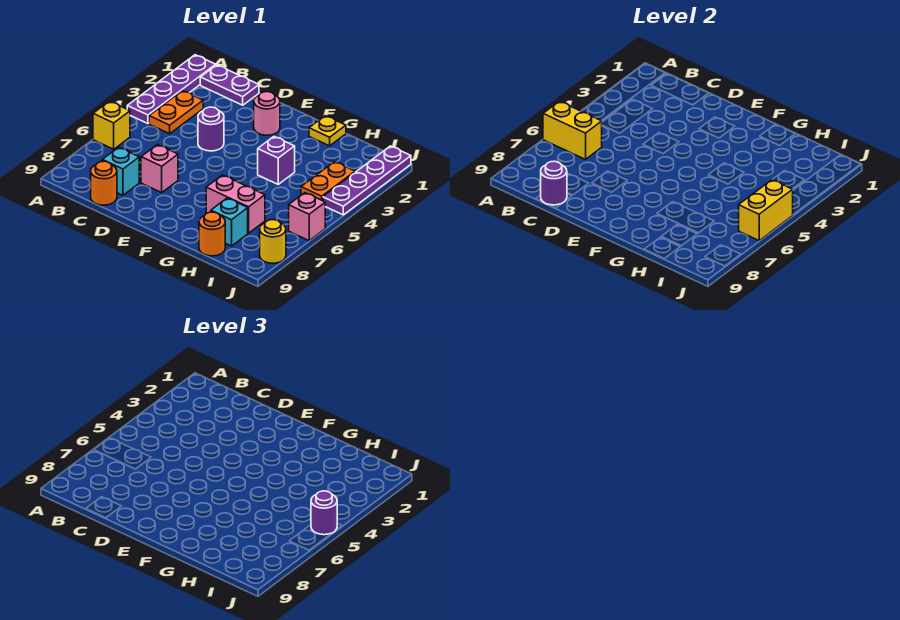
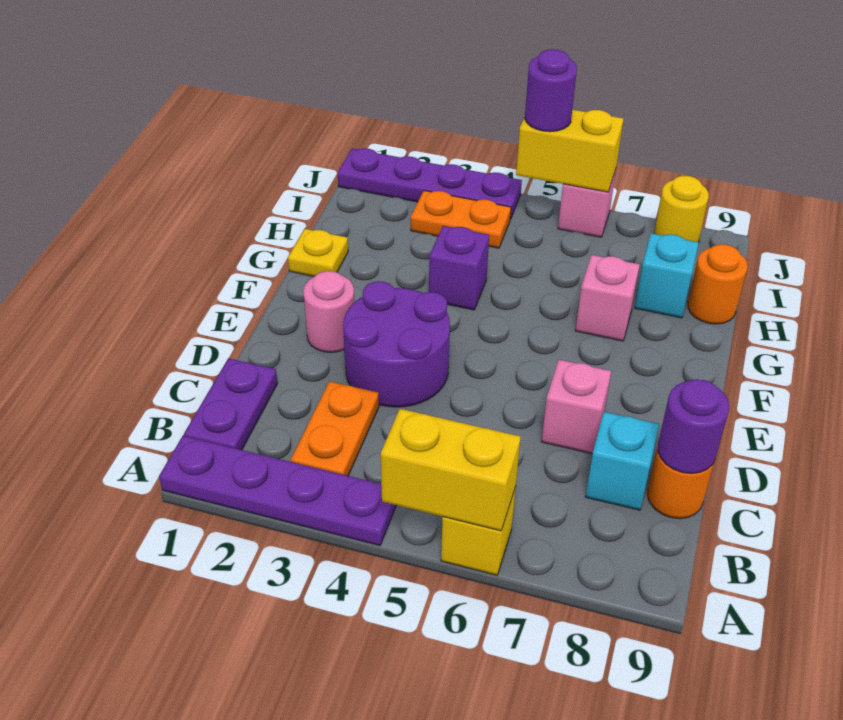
yellow 1x2 brick [543,101,602,159] -> yellow 1x2 brick turned to [381,409,521,531]
orange 1x2 plate [149,91,203,134] -> orange 1x2 plate turned to [291,381,379,476]
purple 1x1 round brick [198,107,224,151] -> purple 2x2 round brick [343,281,450,407]
pink 1x2 brick [206,175,265,233] -> pink 1x1 brick [575,255,640,341]

